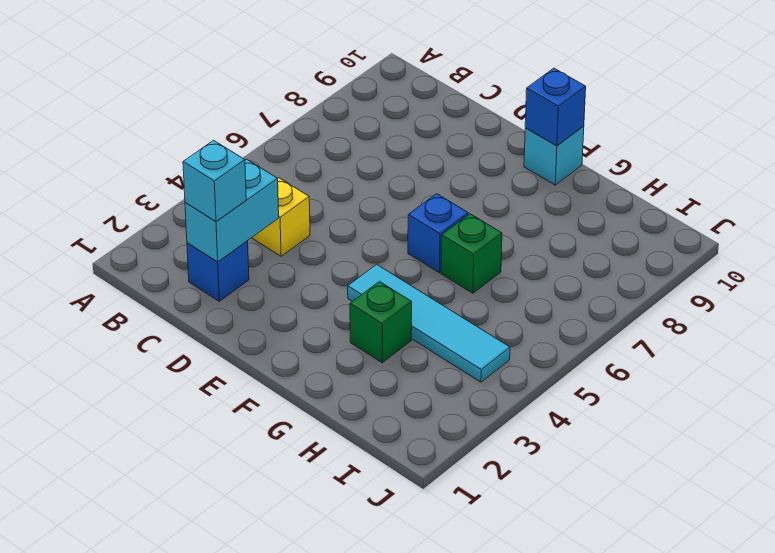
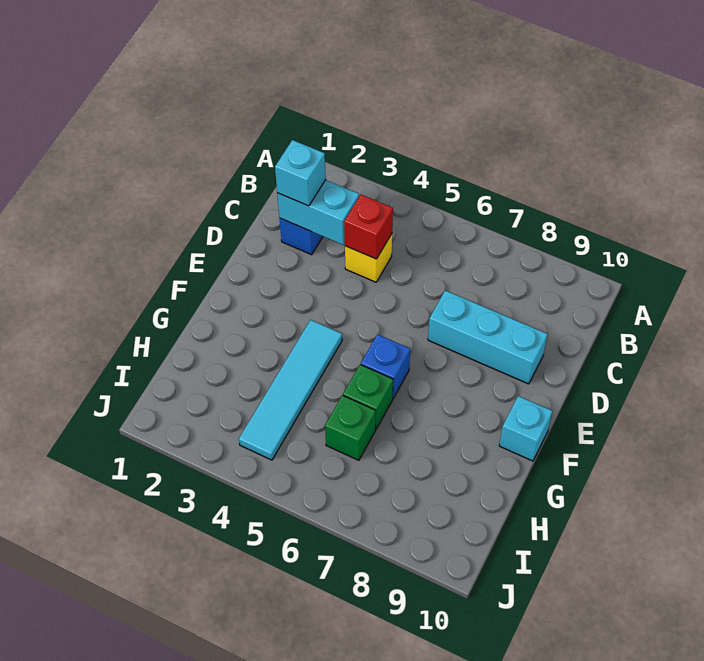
none -> red 1x1 brick [344,195,393,259]
none -> cyan 1x3 brick [428,290,548,384]
blue 1x1 brick [525,68,586,146] -> none
green 1x1 brick [350,282,412,363] -> green 1x1 brick moved to [325,395,376,460]

